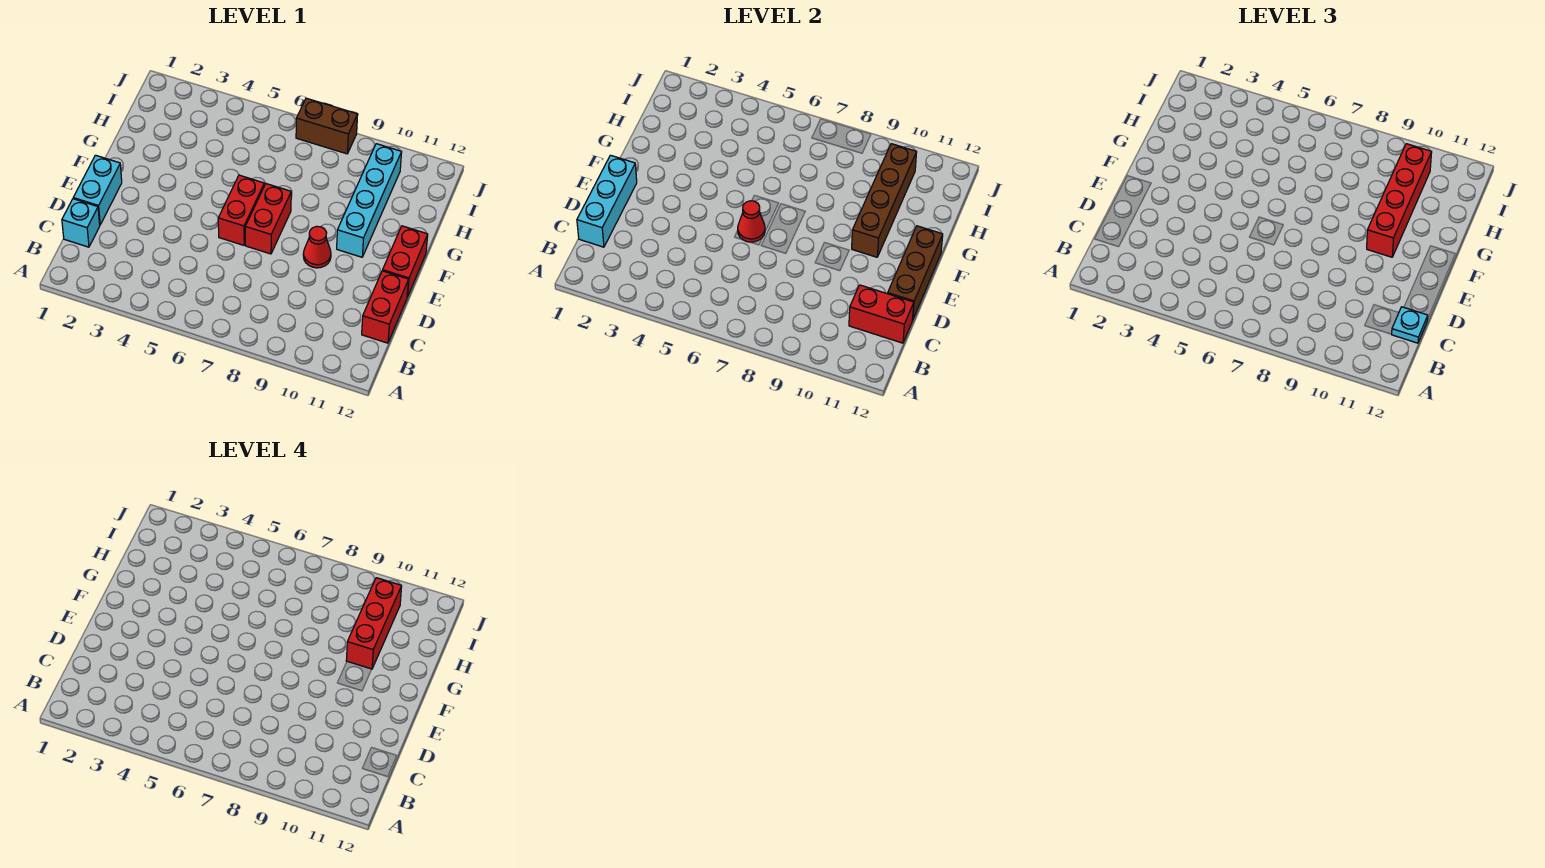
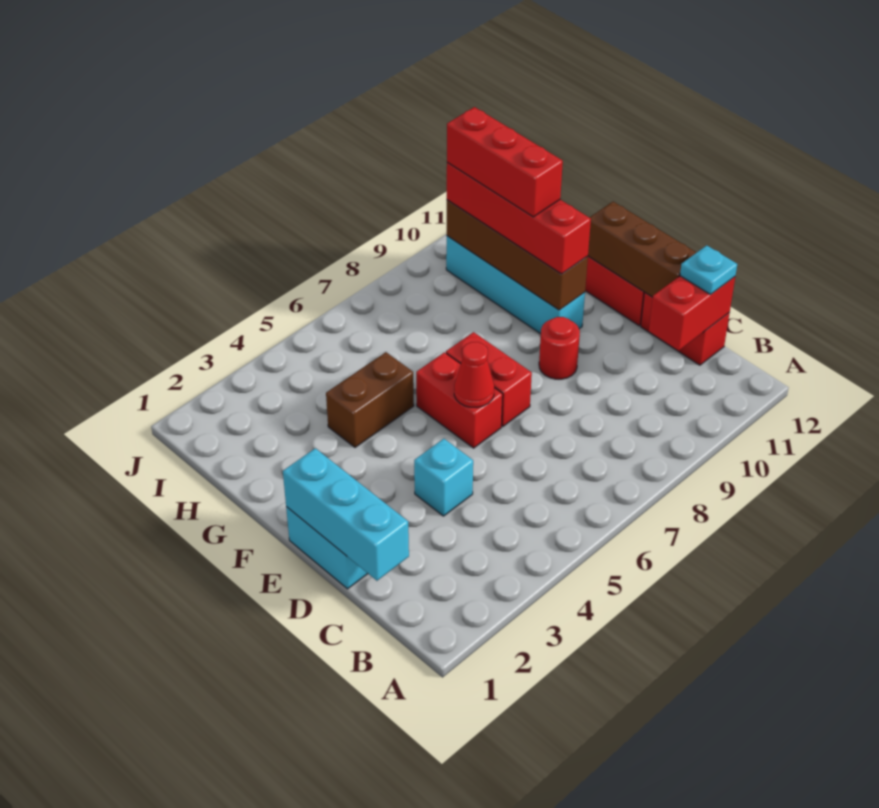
cyan 1x1 brick [62,199,100,247] -> cyan 1x1 brick moved to [414,439,473,516]
red 1x1 cone [303,226,331,268] -> red 1x1 round brick [539,317,580,379]
brown 1x2 brick [296,98,358,154] -> brown 1x2 brick moved to [326,352,414,447]

